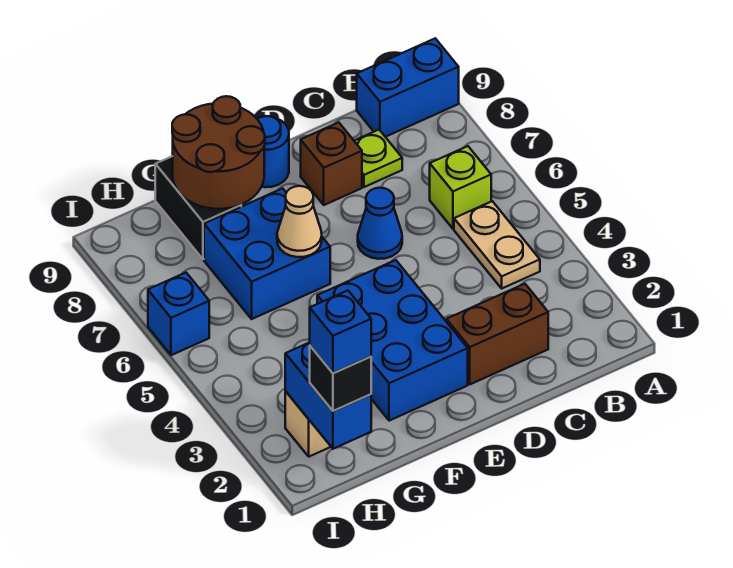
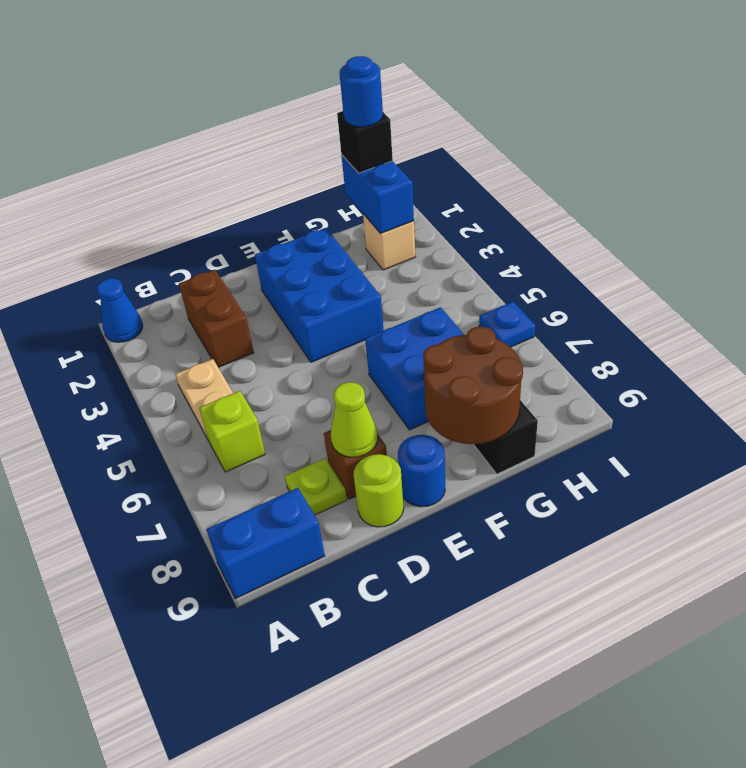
brown 1x2 brick [447,284,548,384] -> brown 1x2 brick turned to [179,270,254,367]
blue 1x1 cone [358,188,402,259] -> blue 1x1 cone moved to [97,278,143,342]
none -> lime 1x1 cone [331,382,378,457]
none -> lime 1x1 round brick [354,454,404,527]
tan 1x1 cone [277,186,322,257] -> none
blue 1x1 brick [310,291,371,373] -> blue 1x1 round brick [340,56,383,127]
blue 1x1 brick [148,273,209,355] -> blue 1x1 plate [479,302,535,347]

